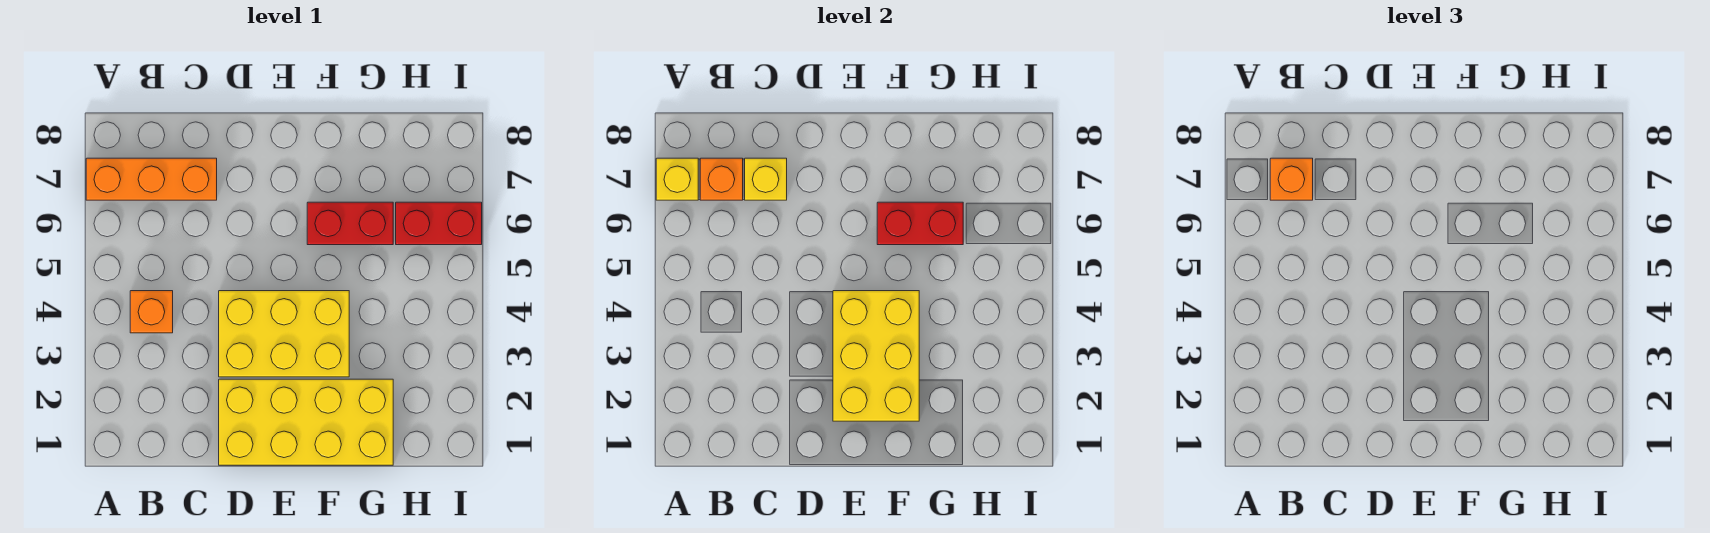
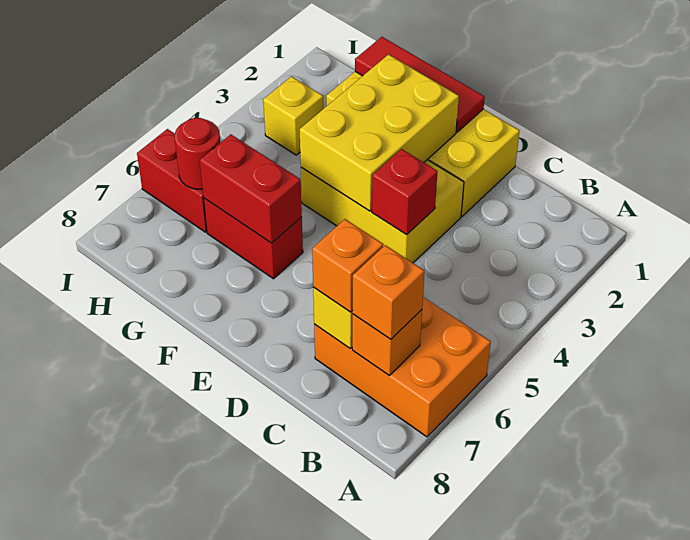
orange 1x3 brick [86,158,217,200] -> orange 2x3 brick [314,297,491,437]
yellow 1x1 brick [656,158,698,200] -> yellow 1x1 brick moved to [263,77,323,155]
orange 1x1 brick [130,291,173,333] -> orange 1x1 brick moved to [312,219,383,312]
none -> red 1x1 brick [372,149,437,234]
none -> red 1x3 tile [355,37,485,132]
none -> red 1x1 round brick [175,118,220,189]

